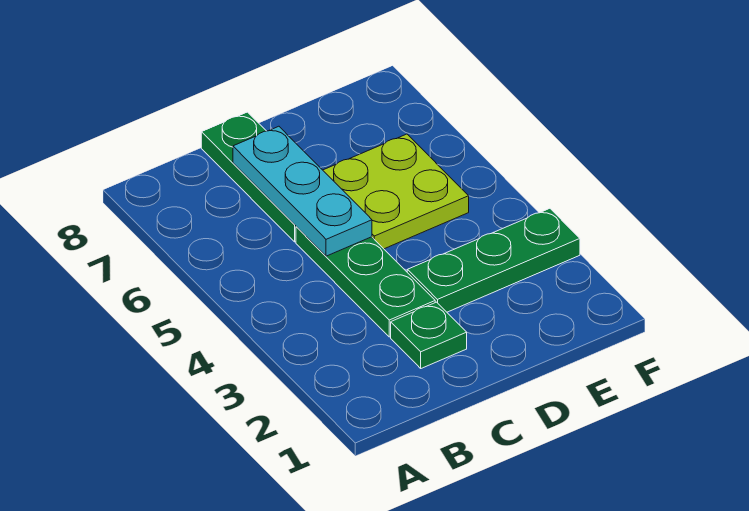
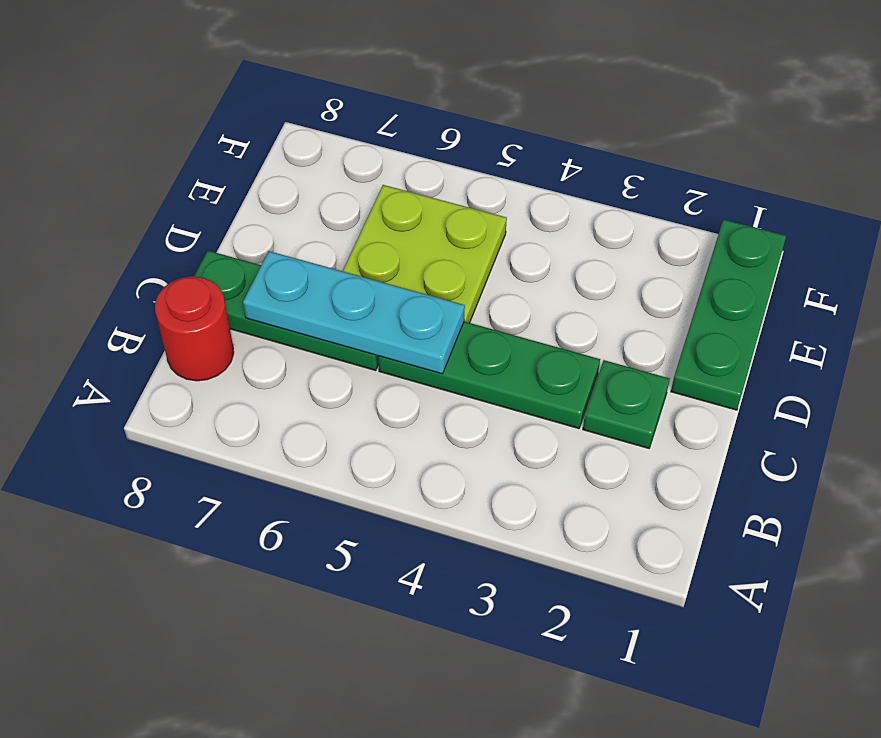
none -> red 1x1 round brick [155,276,234,381]
green 1x3 plate [407,208,580,312] -> green 1x3 plate moved to [671,219,786,410]

